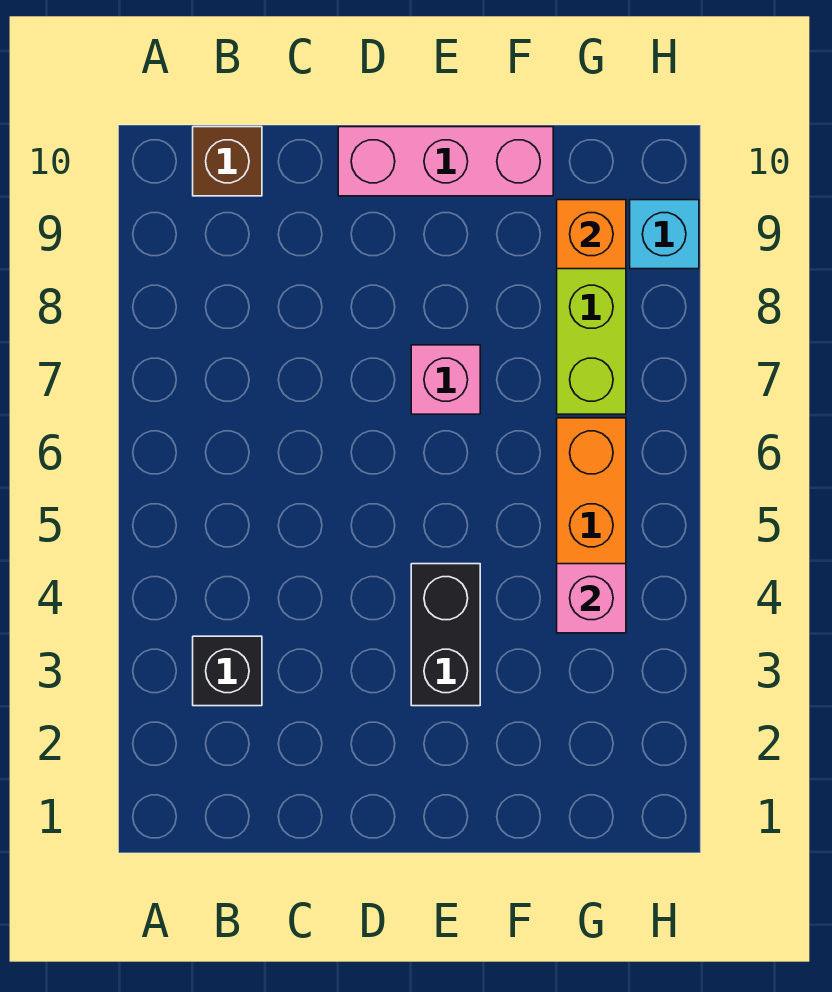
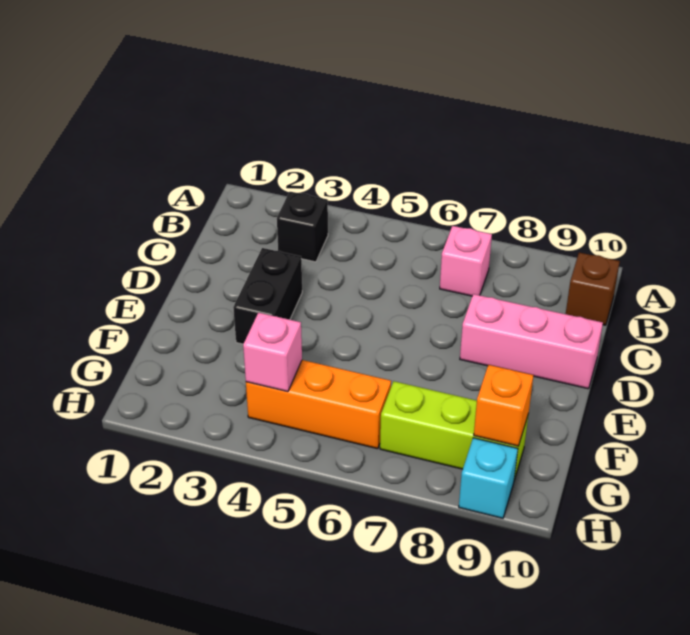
pink 1x3 brick [338,127,553,196] -> pink 1x3 brick turned to [460,294,603,389]
black 1x2 brick [411,564,480,706] -> black 1x2 brick turned to [233,248,302,344]
pink 1x1 brick [411,345,480,414] -> pink 1x1 brick moved to [440,226,492,296]

